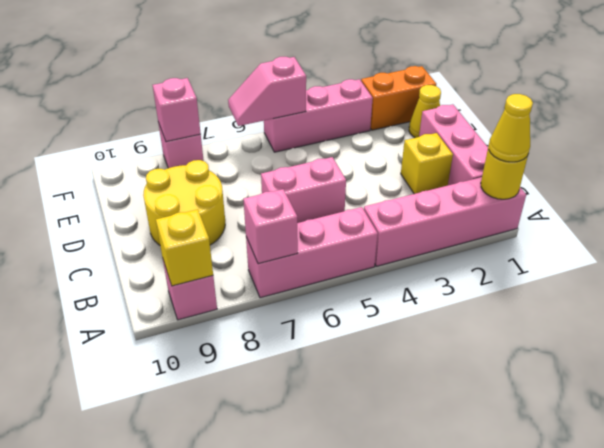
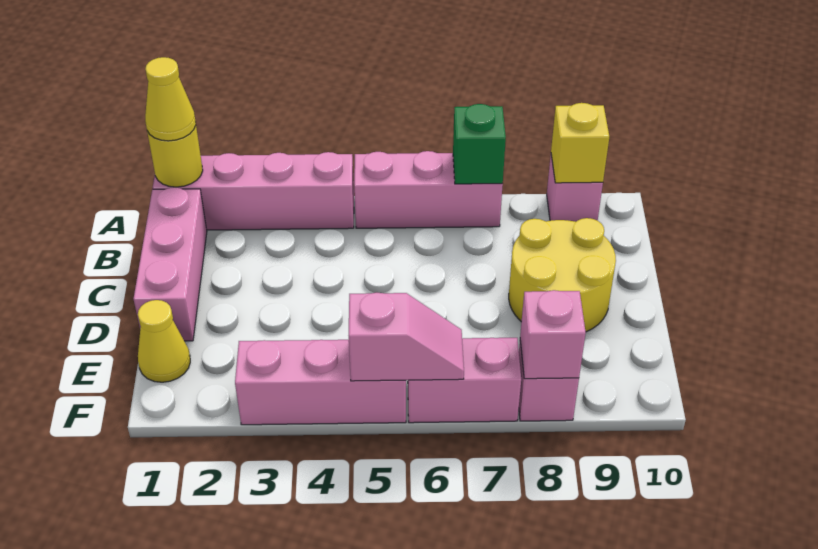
pink 1x1 brick [243,189,298,264] -> green 1x1 brick [453,104,506,184]
yellow 1x1 brick [401,133,453,194] -> none
pink 1x2 brick [261,157,346,223] -> pink 1x2 brick moved to [408,338,521,423]
orange 1x2 brick [361,66,436,130] -> none

